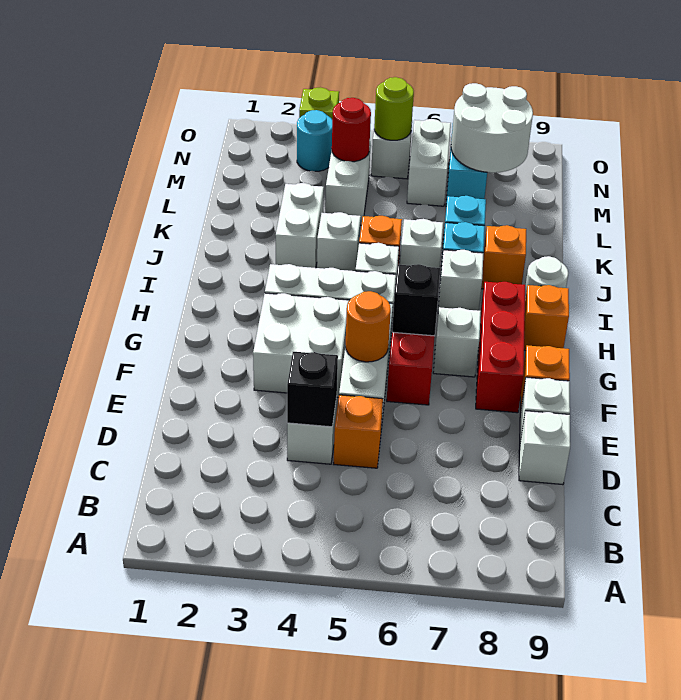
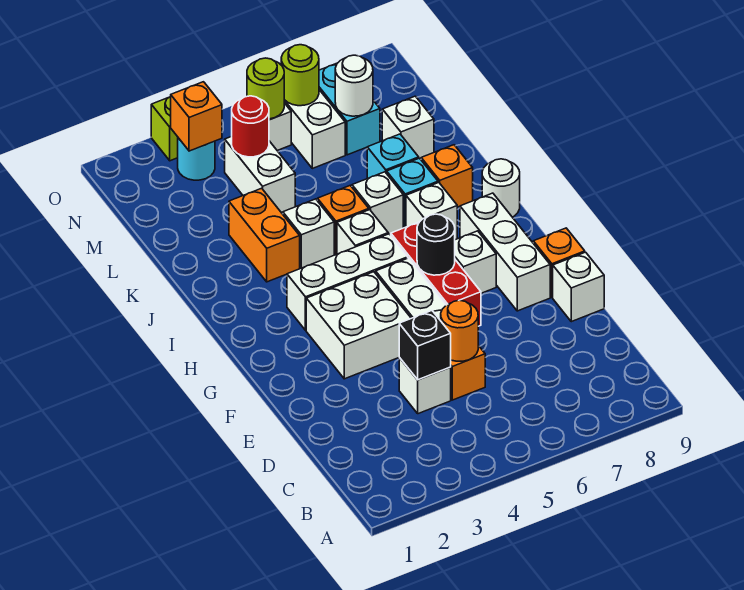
white 1x1 brick [519,411,570,485] -> white 1x1 brick moved to [382,96,434,158]
orange 1x1 round brick [346,291,391,362] -> orange 1x1 round brick moved to [441,300,478,361]
red 1x3 brick [476,282,525,413] -> white 1x3 brick [460,193,550,311]
black 1x1 brick [392,264,440,336] -> black 1x1 round brick [417,214,455,275]
orange 1x1 brick [524,285,569,351] -> orange 1x1 brick moved to [171,82,222,151]
white 1x2 brick [276,183,324,268] -> orange 1x2 brick [229,188,300,282]
white 2x2 round brick [451,83,533,173] -> white 1x1 round brick [335,55,373,116]
none -> lime 1x1 round brick [281,45,319,106]

